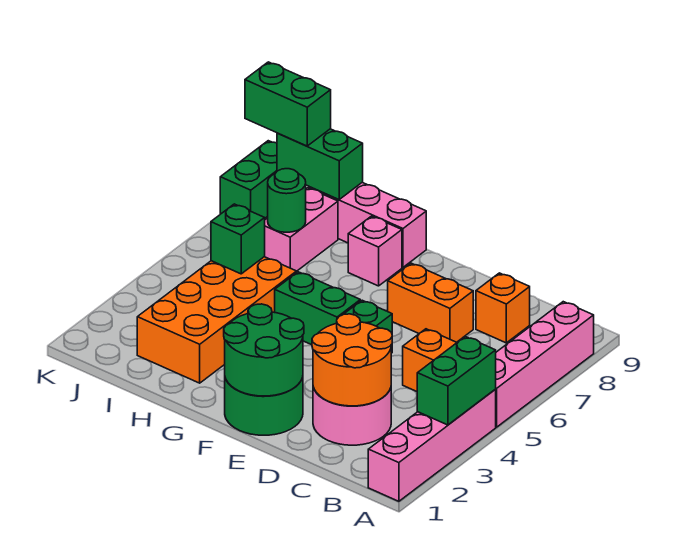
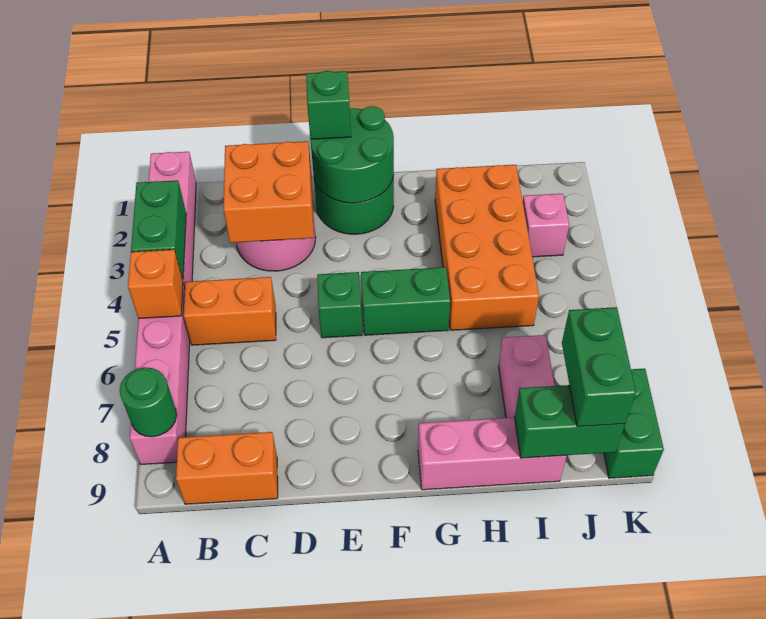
orange 2x2 round brick [312,314,392,406] -> orange 2x2 brick [224,141,314,243]
orange 1x1 brick [476,273,530,343] -> orange 1x1 brick moved to [128,250,183,318]
orange 1x2 brick [388,263,473,342] -> orange 1x2 brick moved to [176,432,278,504]
pink 1x1 brick [348,216,402,286] -> pink 1x1 brick moved to [523,194,569,257]
green 1x1 brick [211,204,265,274] -> green 1x1 brick moved to [306,71,351,139]
green 1x1 round brick [268,169,306,232] -> green 1x1 round brick moved to [120,367,177,437]
green 1x2 brick [245,62,331,146] -> green 1x2 brick turned to [562,307,636,427]

